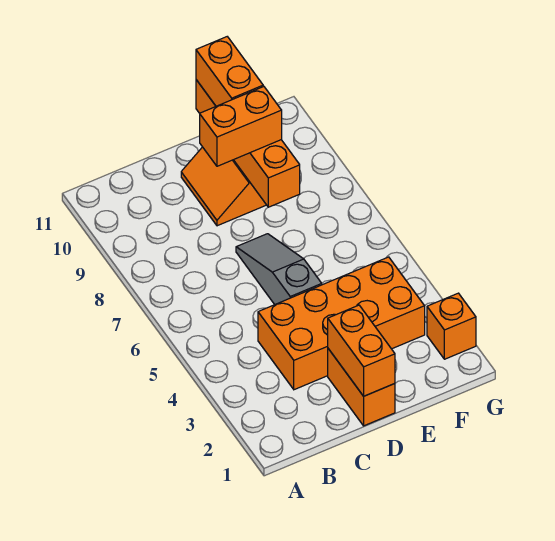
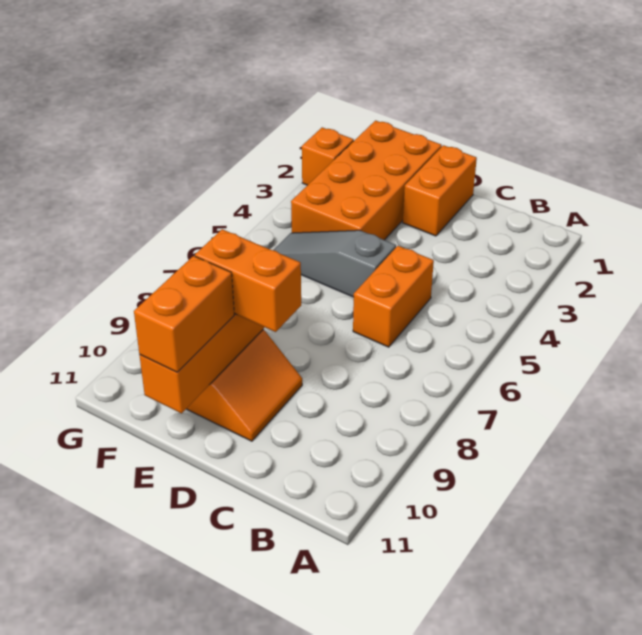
orange 2x4 brick [258,257,425,390] -> orange 2x4 brick turned to [291,121,442,240]
orange 1x2 brick [328,305,395,396] -> orange 1x2 brick moved to [353,246,434,347]
grey 1x3 slope [236,234,322,305] -> grey 1x3 slope turned to [274,230,396,297]

